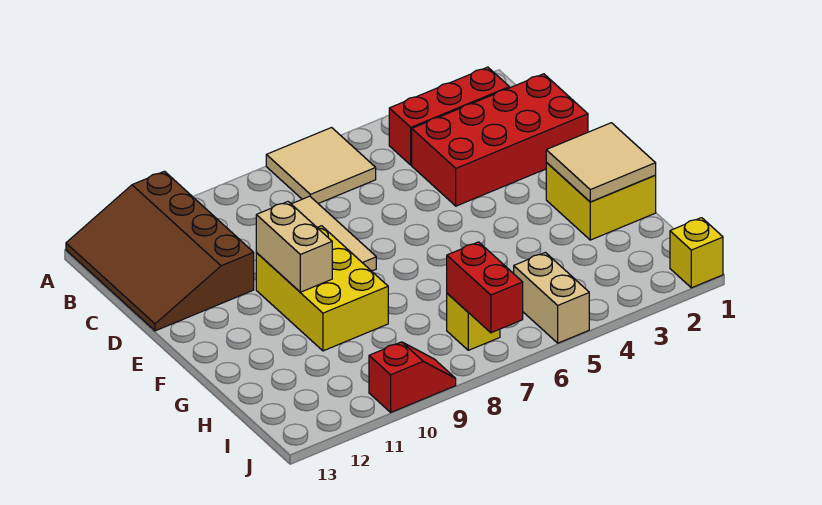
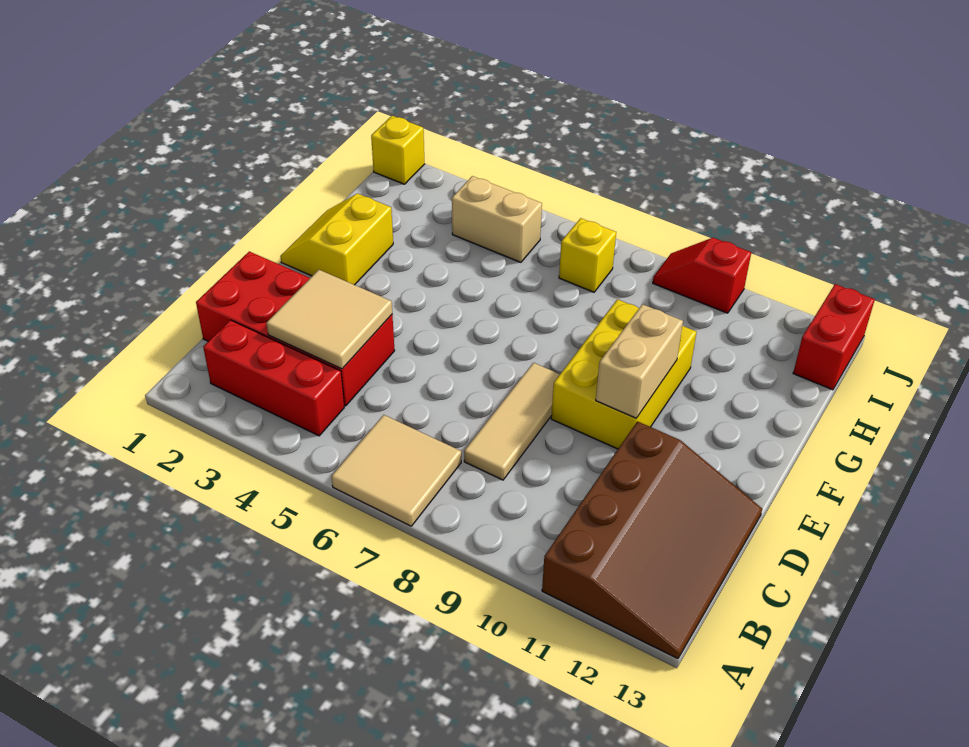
yellow 2x2 brick [546,163,656,240] -> yellow 2x2 slope [280,194,393,285]
tan 2x2 tile [546,123,656,202] -> tan 2x2 tile moved to [266,270,392,369]
tan 1x2 brick [514,252,589,343] -> tan 1x2 brick turned to [452,176,542,262]
red 1x2 brick [447,242,523,333] -> red 1x2 brick moved to [793,284,875,390]

